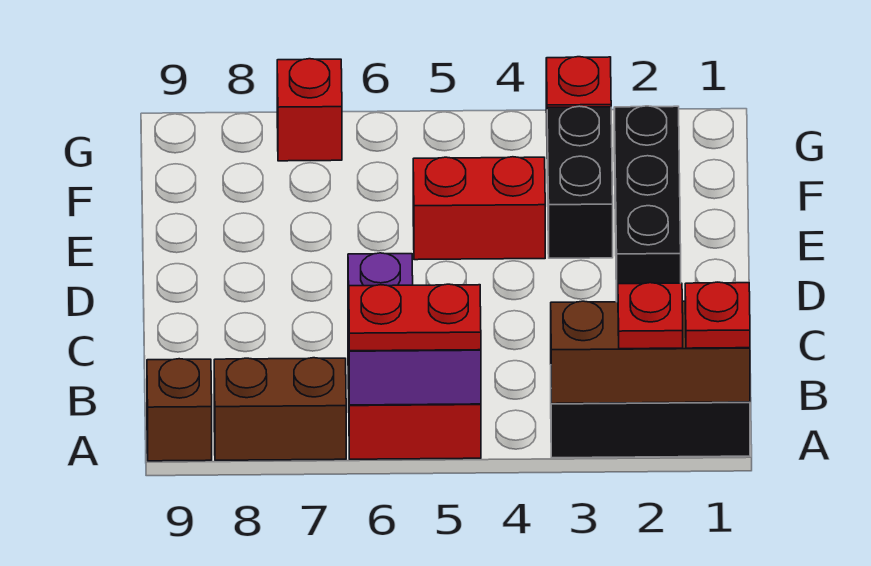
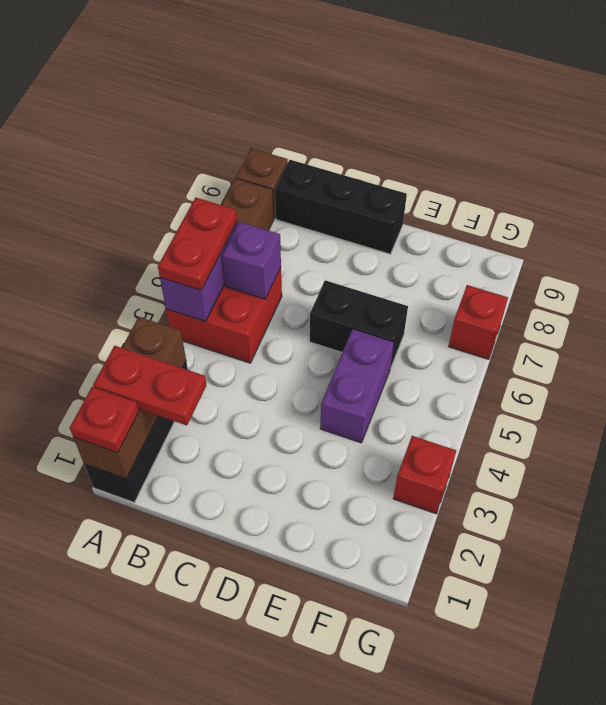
red 1x1 plate [618,283,683,349] -> red 1x2 plate [93,346,206,425]
black 1x3 brick [614,106,681,302] -> black 1x3 brick moved to [275,160,407,254]
black 1x2 brick [547,106,613,258] -> black 1x2 brick moved to [310,280,408,367]
red 1x2 brick [413,157,545,260] -> purple 1x2 brick [320,329,394,443]

